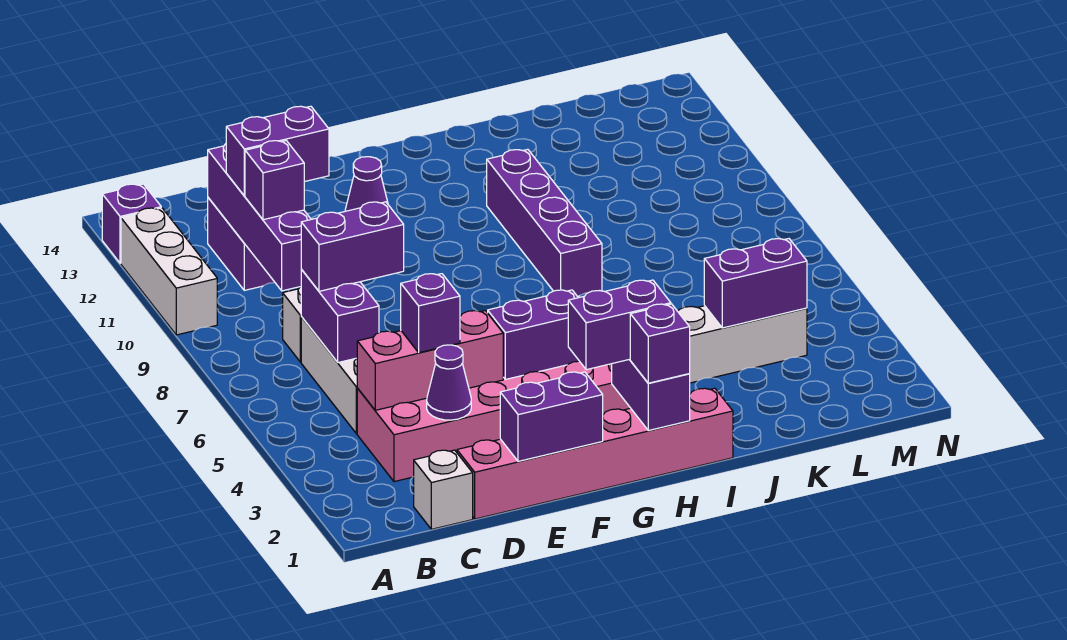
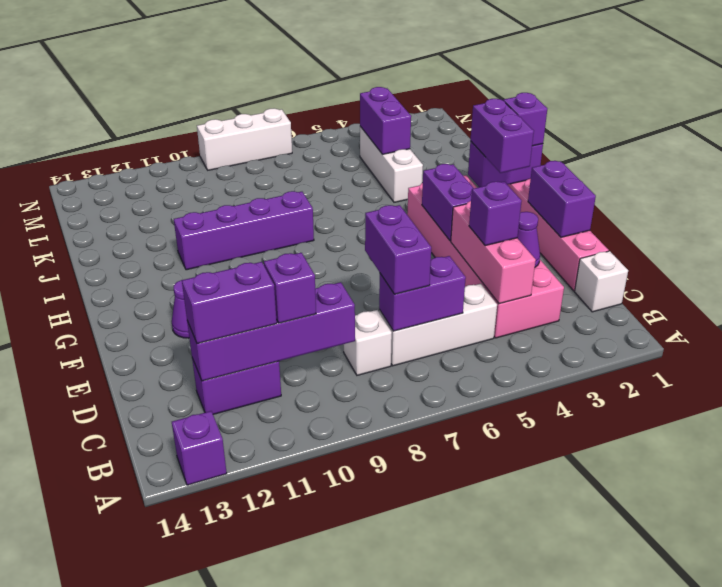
white 1x3 brick [121,208,217,335] -> white 1x3 brick moved to [197,108,292,170]
purple 1x2 brick [226,106,329,196] -> purple 1x2 brick turned to [182,262,277,344]

